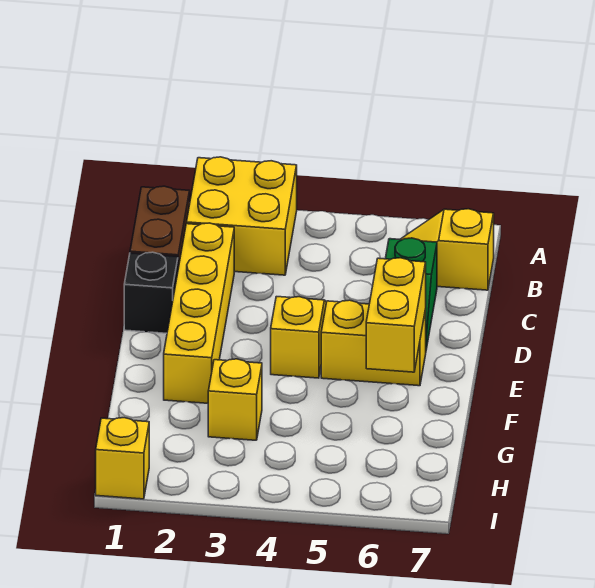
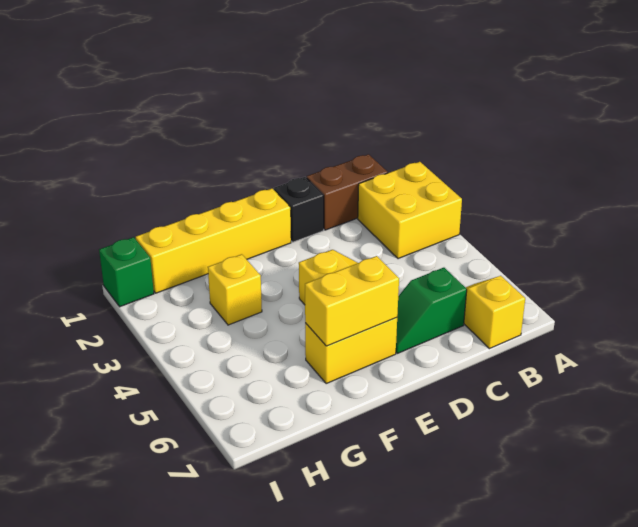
yellow 1x4 brick [164,223,234,403] -> yellow 1x4 brick moved to [136,188,291,293]
yellow 1x2 brick [321,300,426,386] -> yellow 1x2 brick turned to [305,318,397,383]
yellow 1x1 brick [96,418,149,499] -> green 1x1 brick [99,237,154,307]

